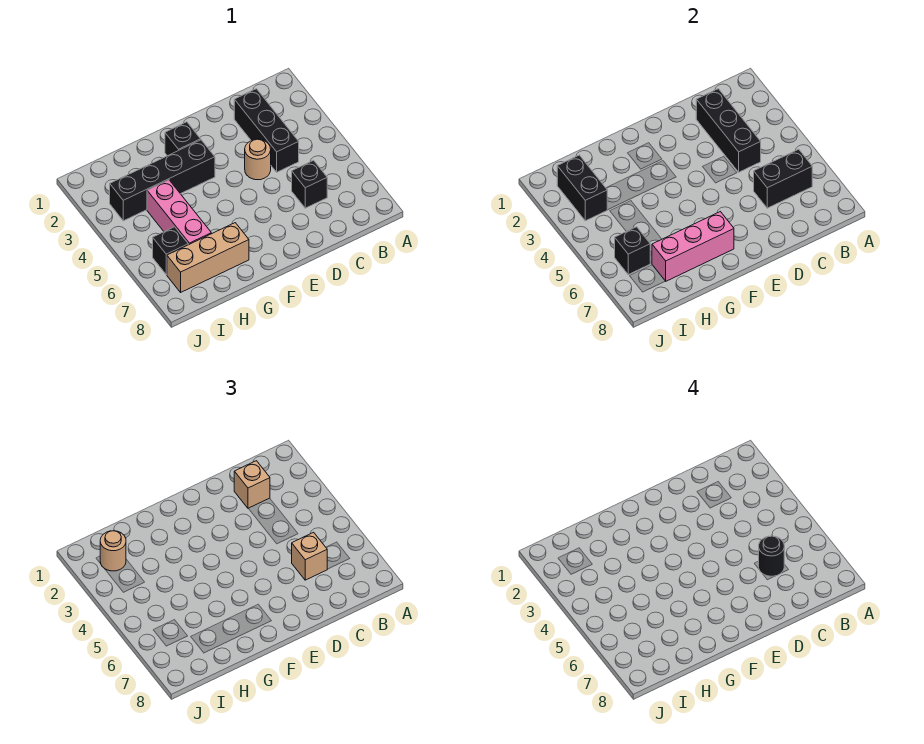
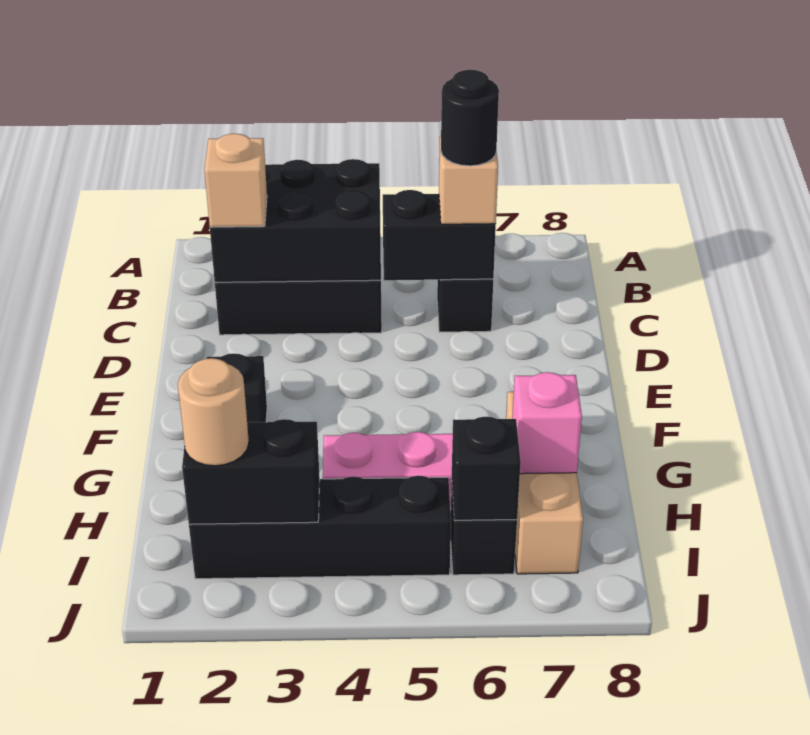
black 1x2 brick [754,149,812,208] -> black 1x2 brick turned to [383,190,496,280]
black 1x3 brick [696,89,761,172] -> black 2x3 brick [210,159,381,282]
tan 1x1 round brick [245,139,271,180] -> none
black 1x4 brick [110,140,215,221] -> black 1x4 brick turned to [189,476,451,579]
pink 1x3 brick [652,212,734,281] -> pink 1x1 brick [512,372,582,474]

